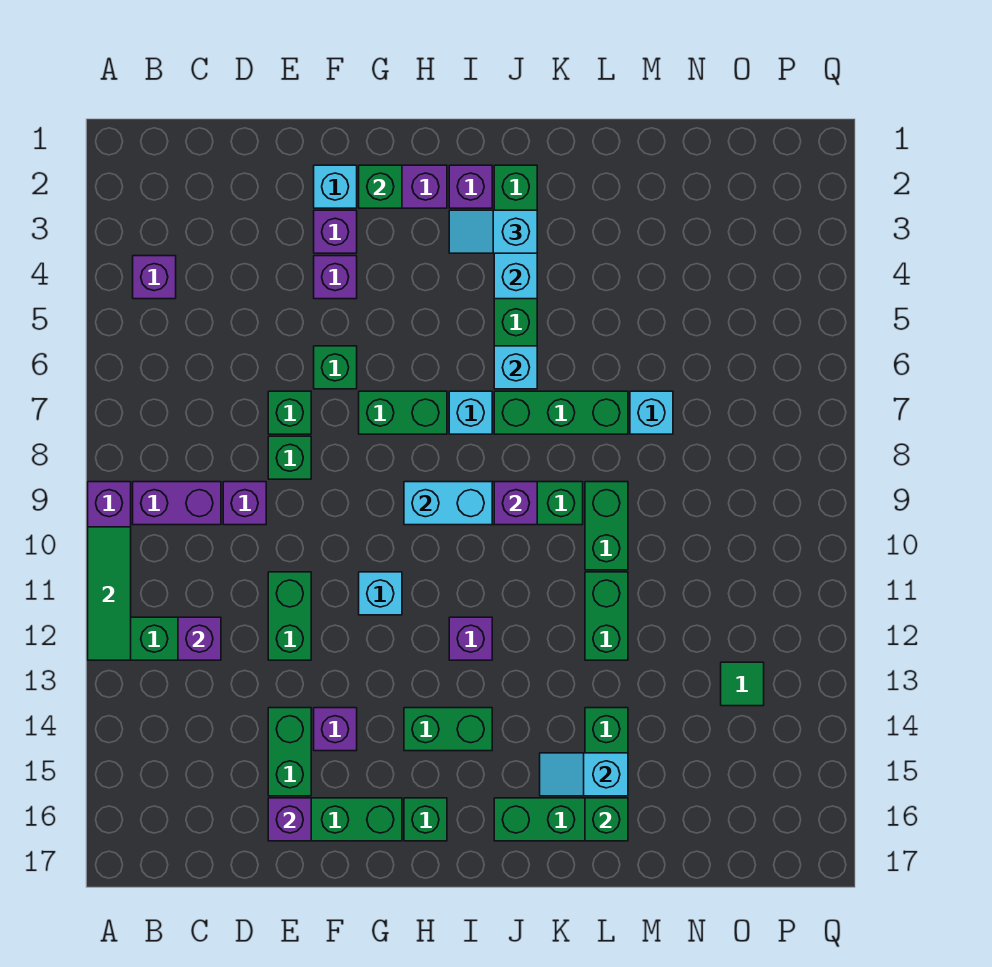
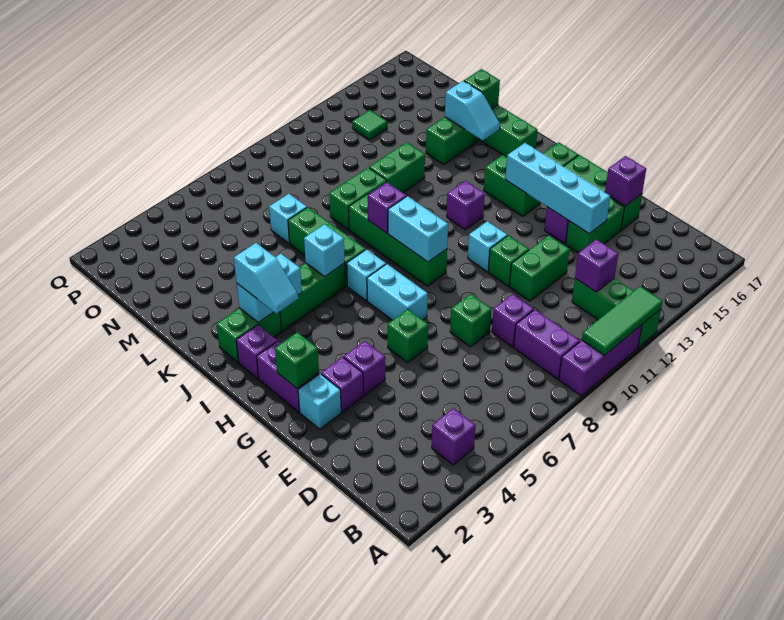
green 1x1 brick [268,391,311,434] -> green 1x1 brick moved to [488,235,529,286]
none -> cyan 1x4 brick [505,143,610,234]
green 1x2 brick [359,391,447,434] -> cyan 1x2 brick [367,264,428,320]

